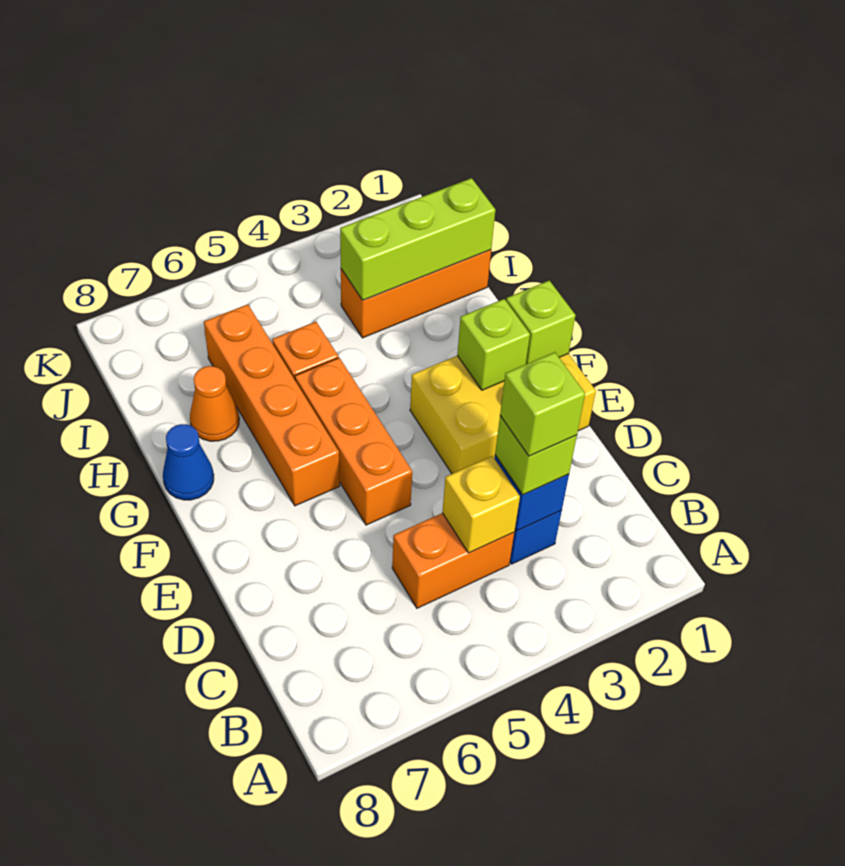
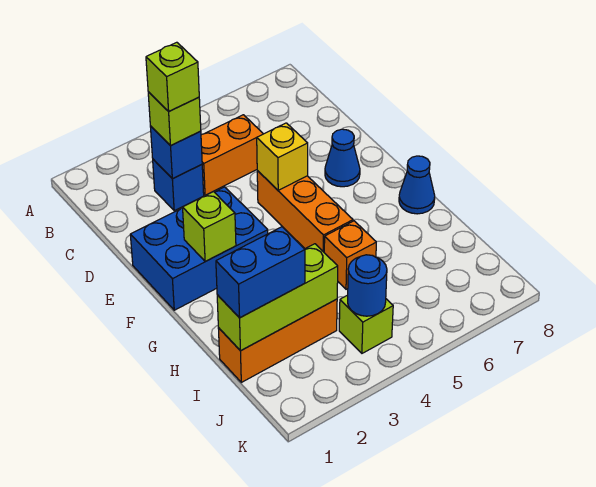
yellow 1x1 brick [442,456,520,553] -> yellow 1x1 brick moved to [257,123,308,190]
yellow 2x3 brick [410,354,596,474] -> blue 2x3 brick [130,187,268,310]
none -> blue 1x1 cone [325,129,360,187]
lime 1x1 brick [506,281,576,364] -> lime 1x1 brick moved to [339,295,393,353]
orange 1x4 brick [204,304,340,506] -> none
orange 1x1 cone [190,366,239,441] -> none
none -> blue 1x2 brick [216,227,305,318]
none -> blue 1x1 round brick [348,255,387,316]

